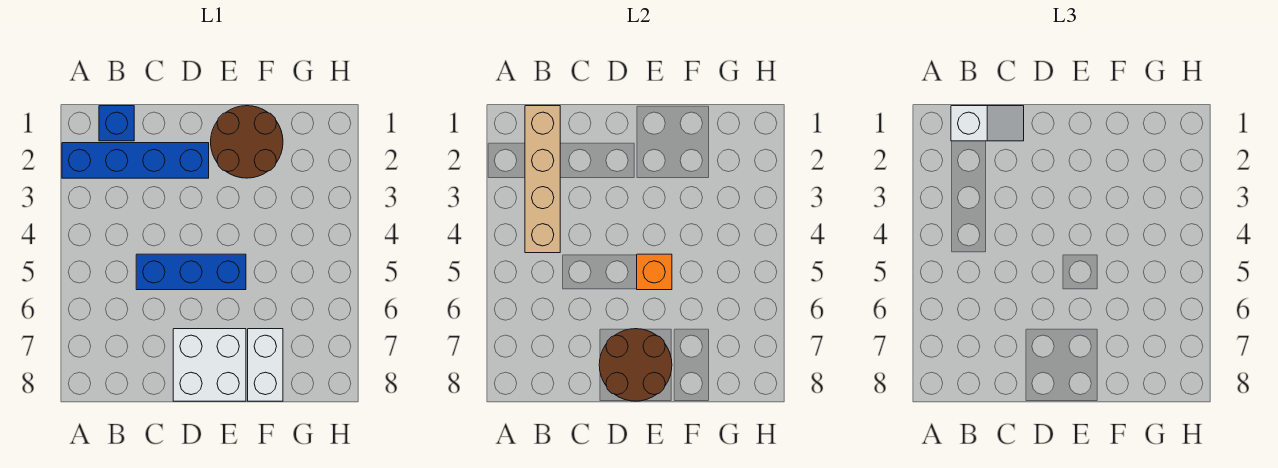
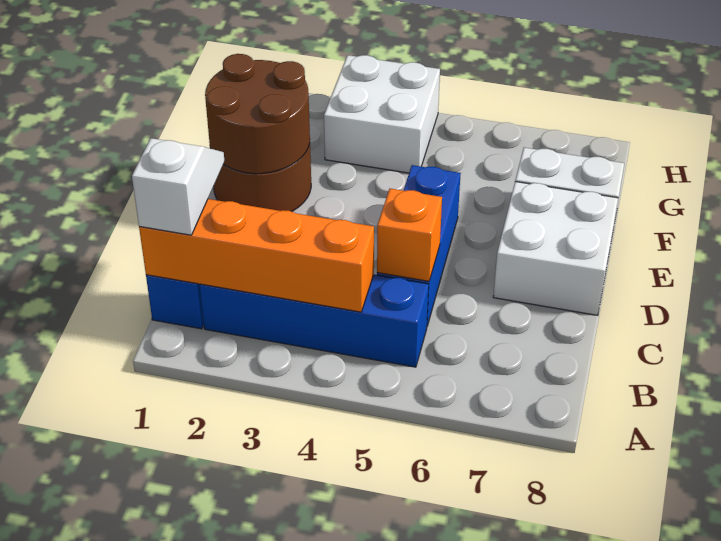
blue 1x4 brick [62,143,209,178] -> blue 1x4 brick turned to [200,275,429,367]
tan 1x4 brick [525,106,560,253] -> orange 1x4 brick [139,199,374,312]
brown 2x2 round brick [599,329,672,401] -> brown 2x2 round brick moved to [205,54,310,174]
orange 1x1 brick [637,254,672,290] -> orange 1x1 brick moved to [377,189,442,281]
none -> white 2x2 brick [324,55,440,173]

